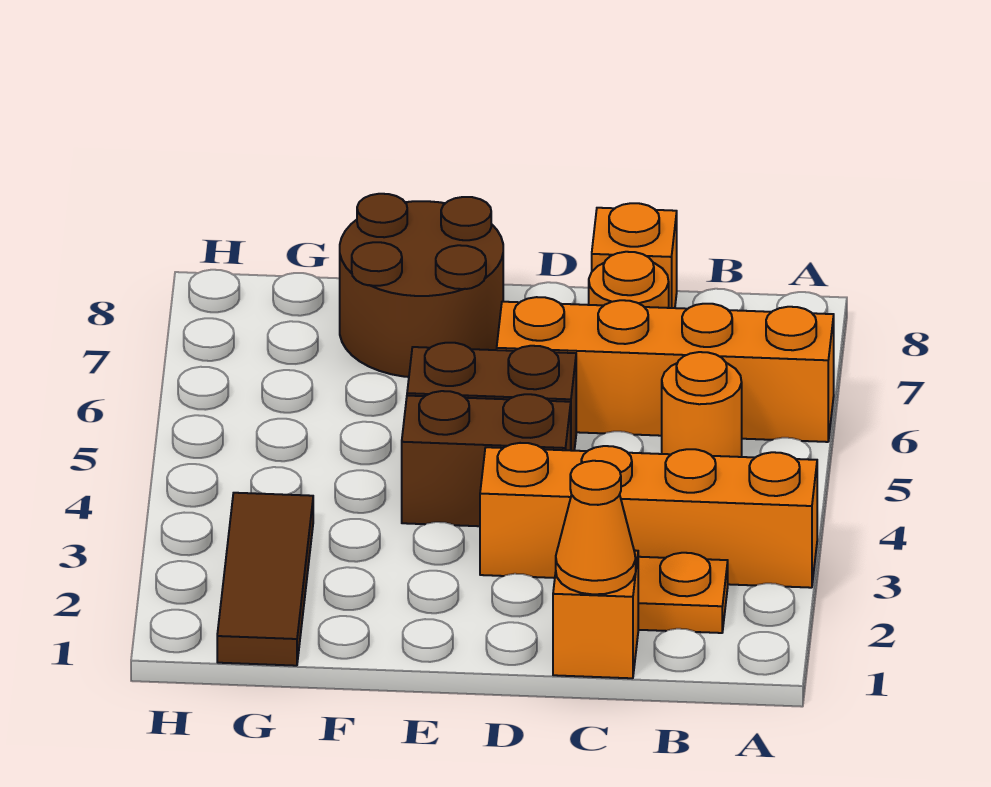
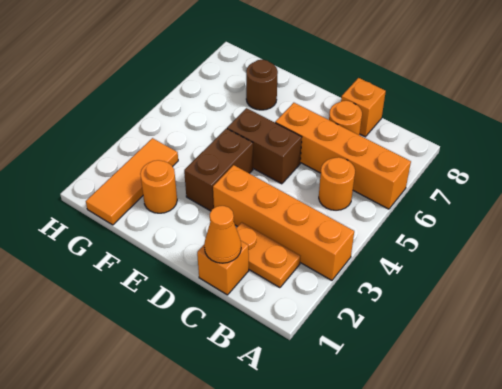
brown 1x2 brick [402,391,571,526] -> brown 1x2 brick turned to [184,128,253,211]
brown 2x2 round brick [340,194,503,377] -> brown 1x1 round brick [246,59,278,110]
none -> orange 1x1 round brick [140,160,177,213]
brown 1x3 tile [217,493,313,666] -> orange 1x3 tile [86,138,178,225]

